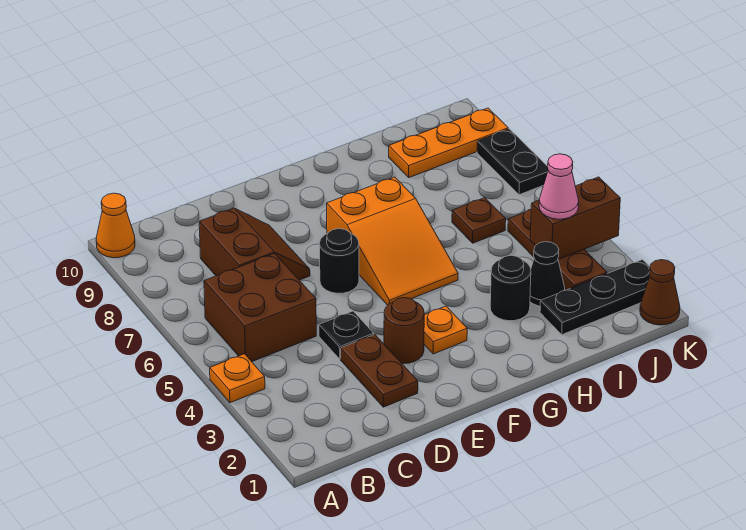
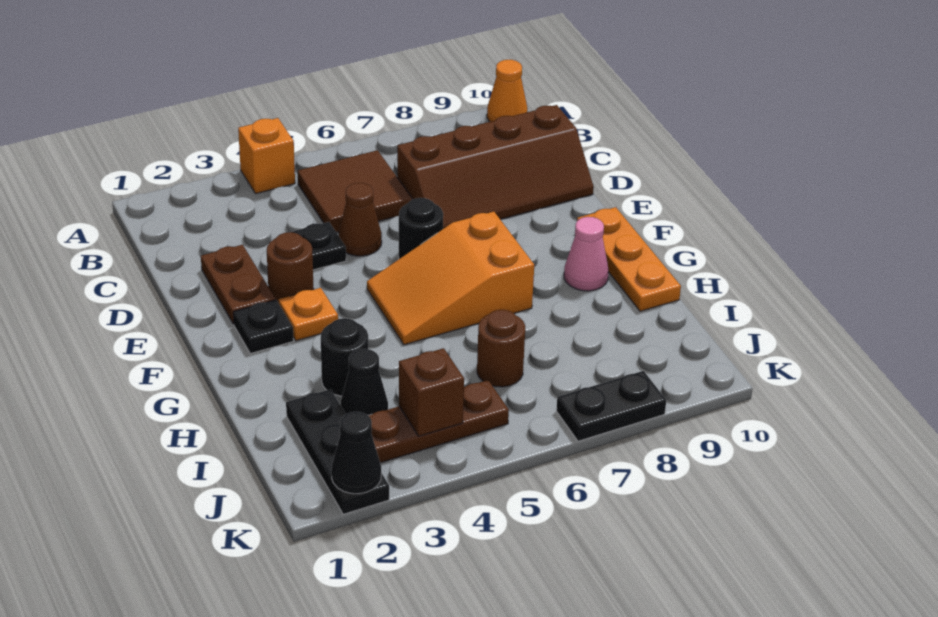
orange 1x1 plate [210,354,265,403] -> orange 1x1 brick [238,118,295,194]
brown 2x2 brick [204,254,316,362] -> brown 2x2 tile [297,150,412,232]
brown 2x2 slope [199,208,310,280] -> brown 2x4 slope [397,105,594,229]
brown 1x2 plate [341,335,418,407] -> brown 1x2 plate turned to [201,245,276,324]
none -> black 1x1 plate [233,300,294,353]
brown 1x1 plate [452,198,506,243] -> brown 1x1 round brick [477,310,525,387]
orange 1x3 plate [389,108,508,177] -> orange 1x3 plate moved to [577,207,681,311]
brown 1x2 brick [530,177,620,259] -> brown 1x1 brick [399,348,464,436]
pink 1x1 cone [539,154,579,219] -> pink 1x1 cone moved to [564,217,608,291]
brown 1x1 cone [640,260,680,325] -> brown 1x1 cone moved to [338,183,382,256]
none -> black 1x1 cone [331,412,381,494]

